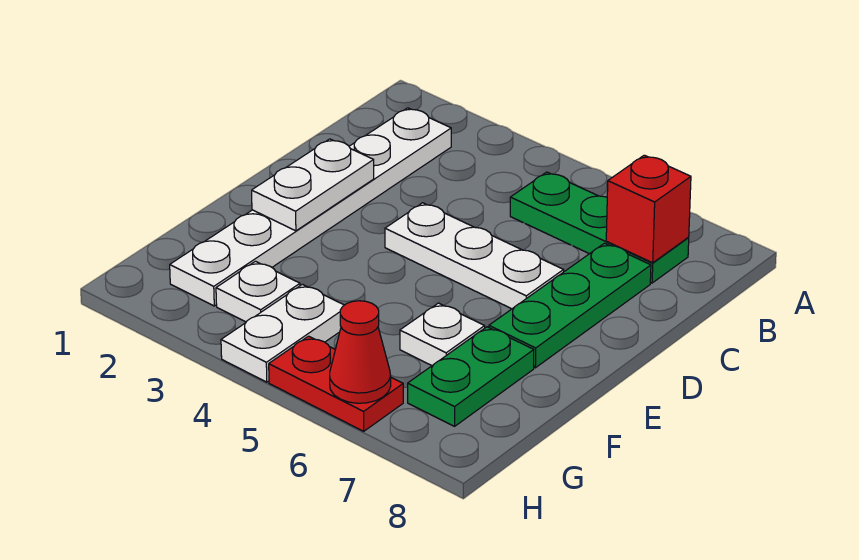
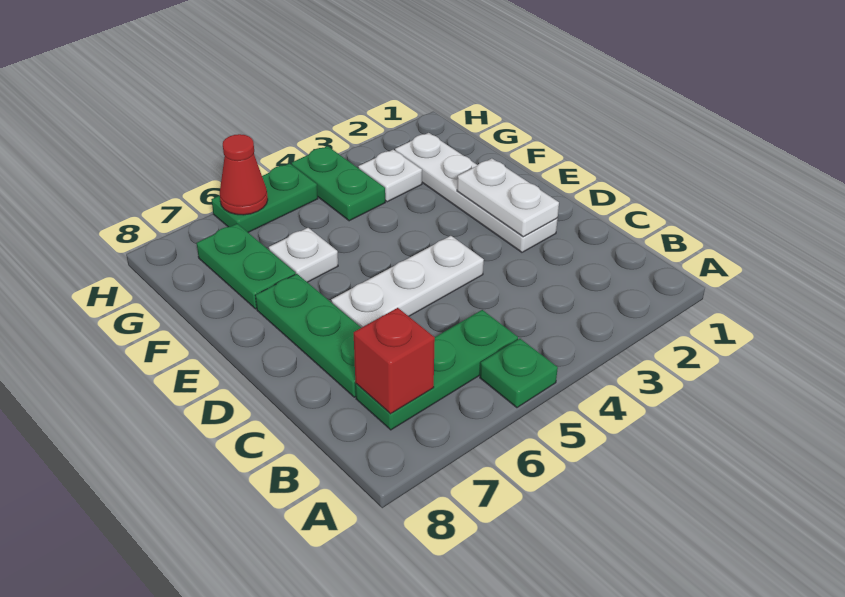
none -> green 1x1 plate [480,339,558,408]
white 1x6 plate [170,108,451,306] -> white 1x4 plate [395,133,557,252]
white 1x2 plate [221,284,344,382] -> green 1x2 plate [292,146,385,221]
red 1x2 plate [269,336,403,431] -> green 1x2 plate [211,163,318,232]

